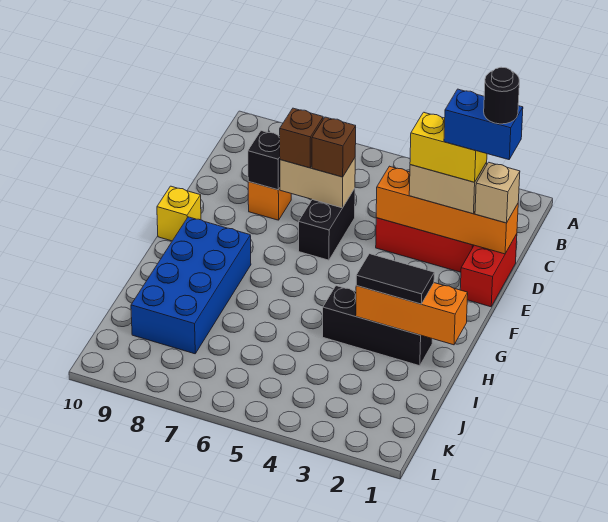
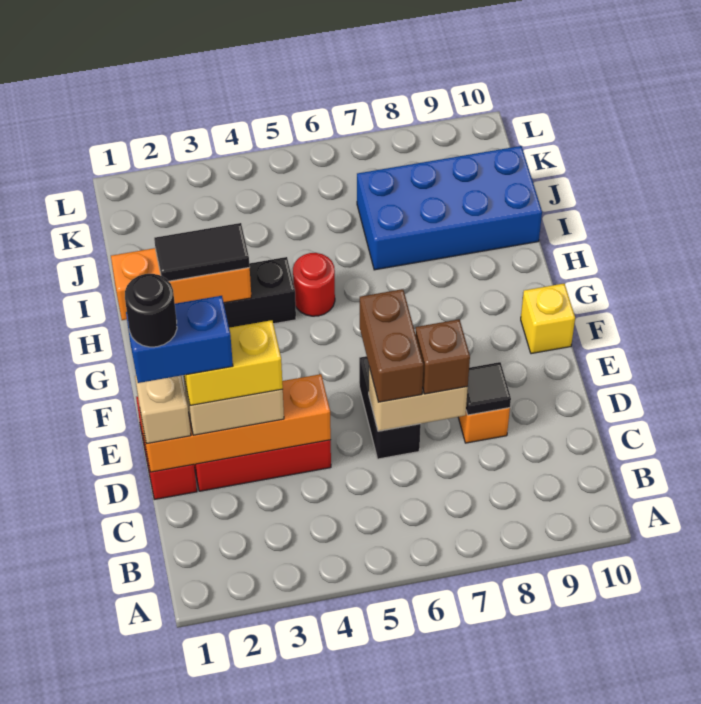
brown 1x1 brick [312,117,356,177] -> brown 1x2 brick [360,289,423,402]
black 1x1 brick [248,131,280,190] -> black 1x1 tile [466,362,511,415]
blue 2x4 brick [131,217,251,354] -> blue 2x4 brick turned to [357,146,542,270]
none -> red 1x1 round brick [293,253,335,316]

